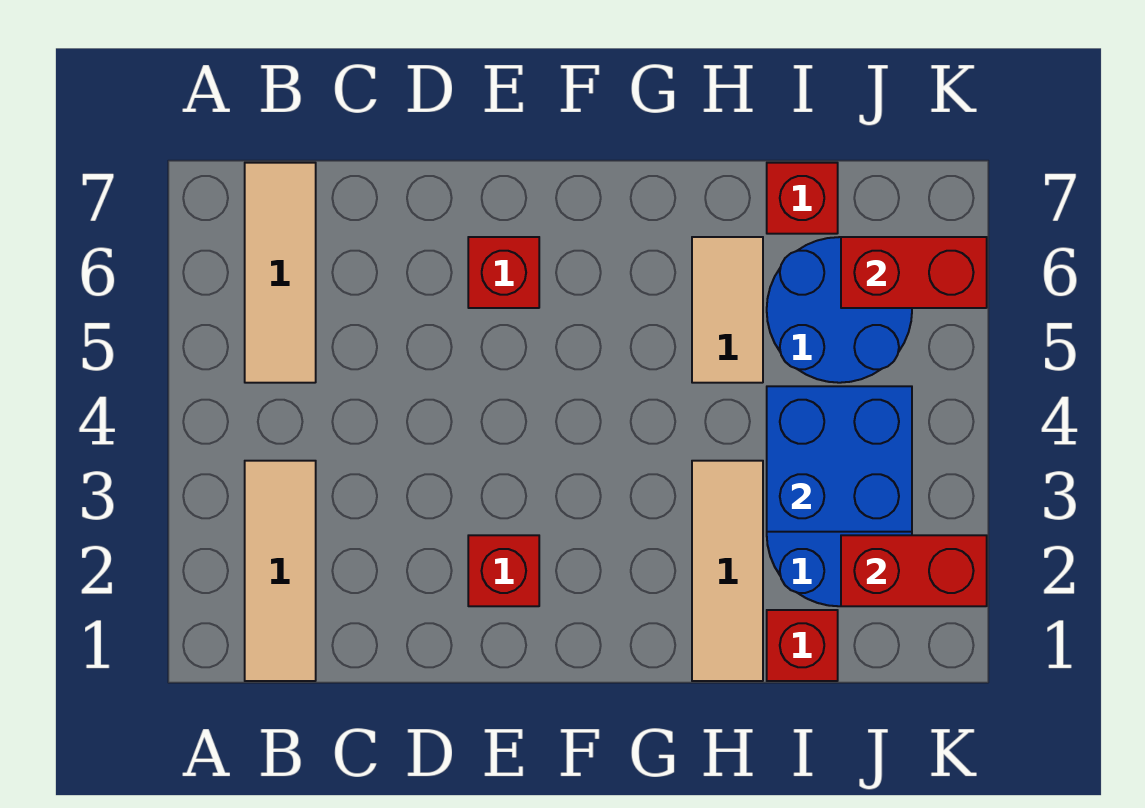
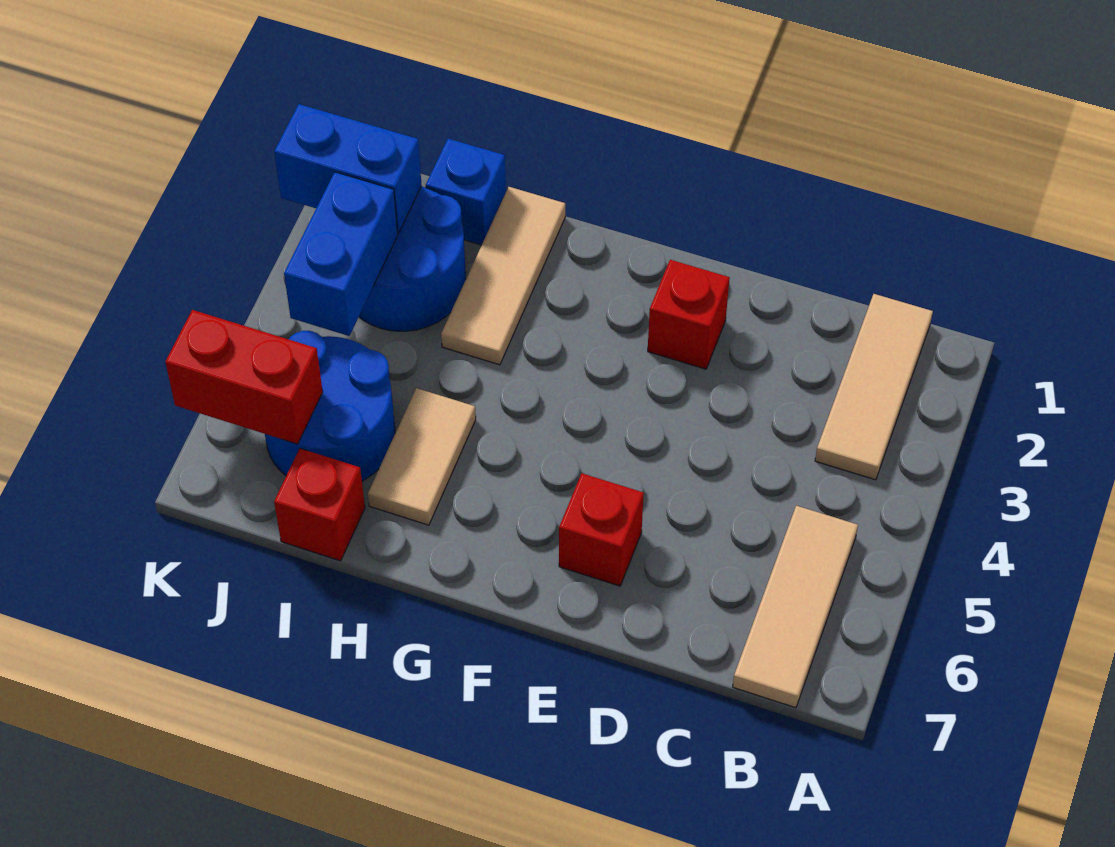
red 1x1 brick [767,610,838,681] -> blue 1x1 brick [426,139,506,245]
blue 2x2 brick [767,386,912,532] -> blue 1x2 brick [284,172,398,336]
red 1x2 brick [841,535,987,606] -> blue 1x2 brick [274,104,422,233]

